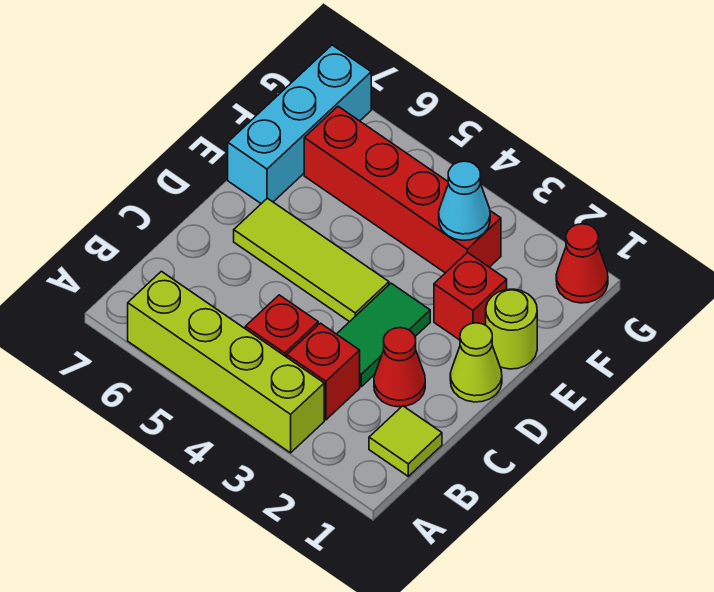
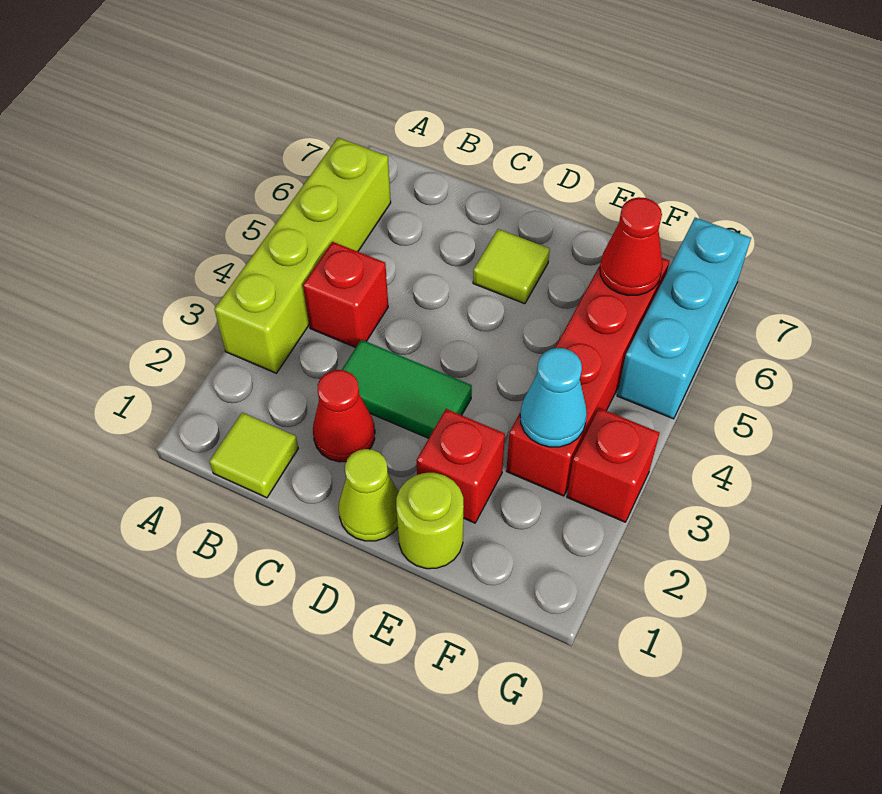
red 1x1 brick [287,323,360,420] -> red 1x1 brick moved to [567,408,659,522]
lime 1x3 tile [234,198,389,322] -> lime 1x1 tile [473,229,550,304]
cyan 1x3 brick [228,45,371,204] -> cyan 1x3 brick turned to [617,218,751,419]
red 1x1 cone [556,224,608,303] -> red 1x1 cone moved to [600,197,663,295]

